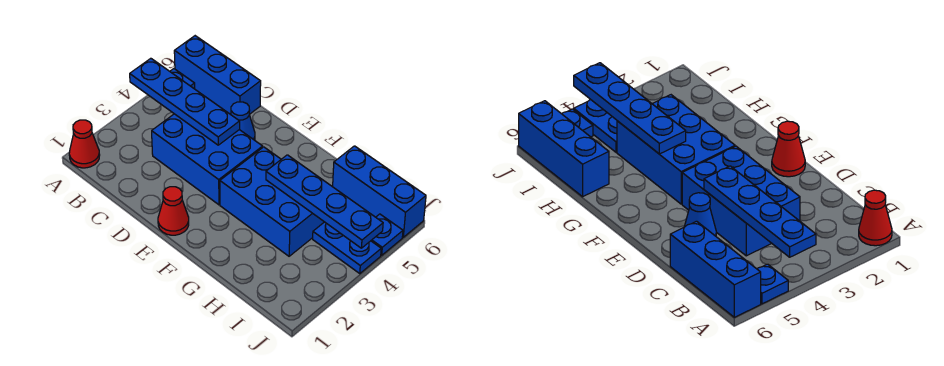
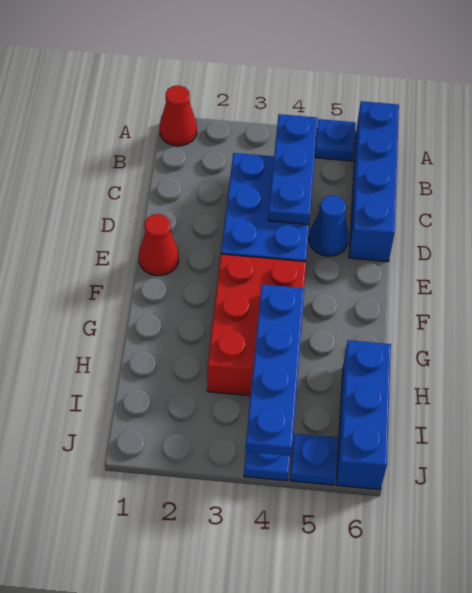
blue 1x4 plate [130,58,240,145] -> blue 1x3 plate [268,114,317,225]
blue 1x3 brick [174,36,261,115] -> blue 1x4 brick [349,101,399,262]
blue 2x3 brick [220,147,324,256] -> red 2x3 brick [207,254,306,396]

